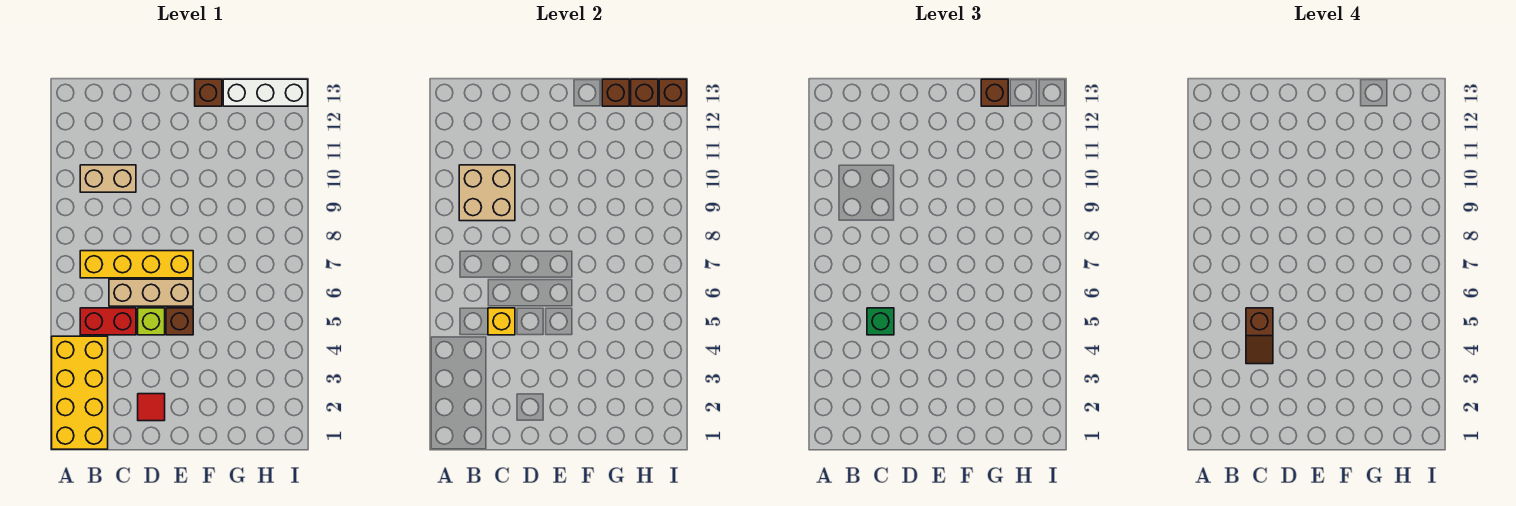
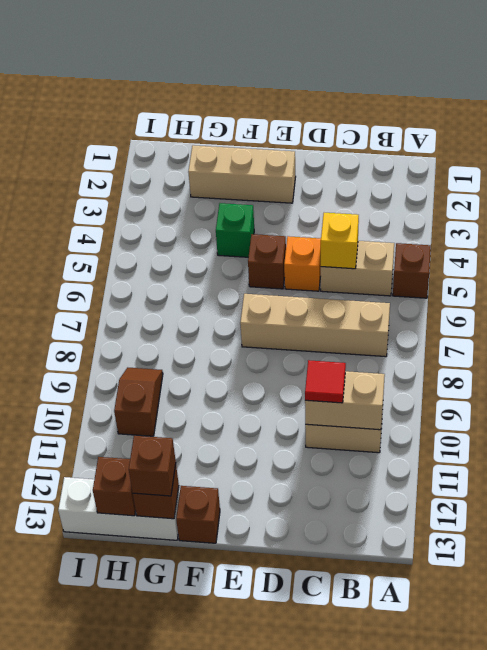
yellow 2x4 brick [52,336,108,449] -> none
red 1x2 brick [80,308,136,335] -> tan 1x2 brick [321,241,394,296]
yellow 1x4 brick [80,251,193,278] -> tan 1x4 brick [240,294,390,357]
tan 2x2 brick [459,165,515,221] -> tan 1x2 brick [305,371,385,430]
brown 1x2 slope [1246,308,1273,364] -> brown 1x2 slope moved to [114,368,163,436]
green 1x1 brick [867,308,894,335] -> green 1x1 brick moved to [216,203,254,257]
tan 1x3 brick [109,279,193,306] -> tan 1x3 brick moved to [188,145,296,203]
red 1x1 tile [138,394,165,421] -> red 1x1 tile moved to [305,360,346,403]
lime 1x1 brick [138,308,165,335] -> orange 1x1 brick [284,236,321,291]
brown 1x1 brick [659,79,687,106] -> brown 1x1 brick moved to [393,243,431,298]

